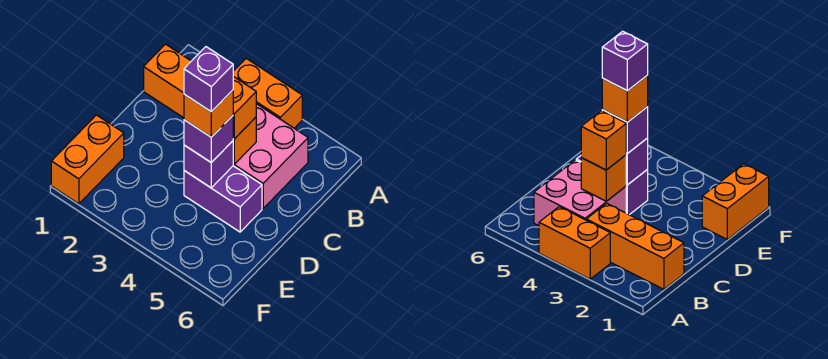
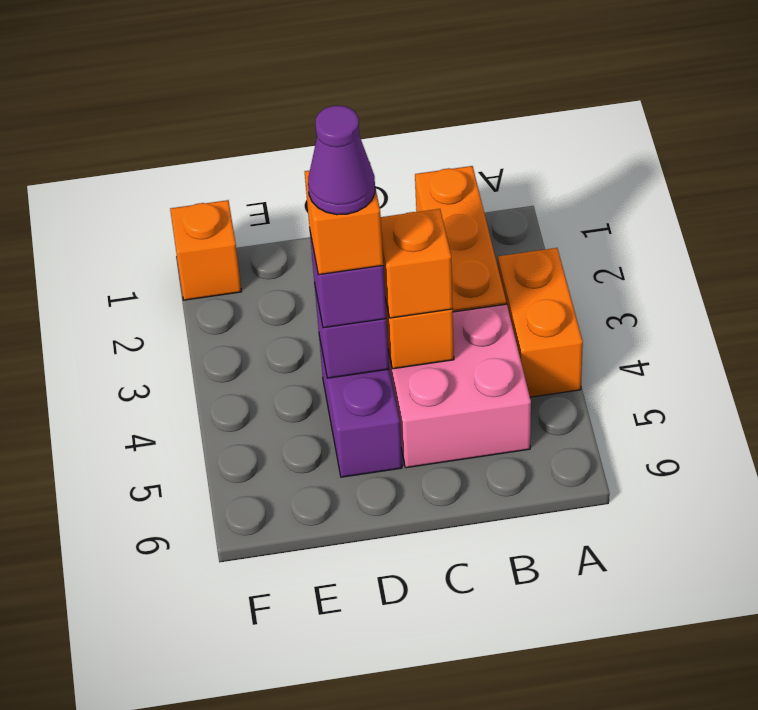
purple 1x1 brick [184,47,233,112] -> purple 1x1 cone [308,105,375,215]
orange 1x2 brick [51,115,124,204] -> orange 1x1 brick [170,200,242,300]

